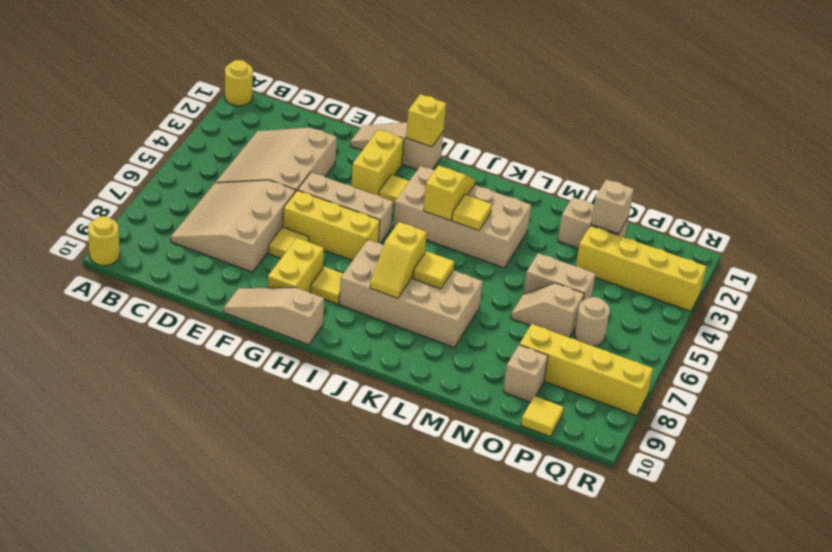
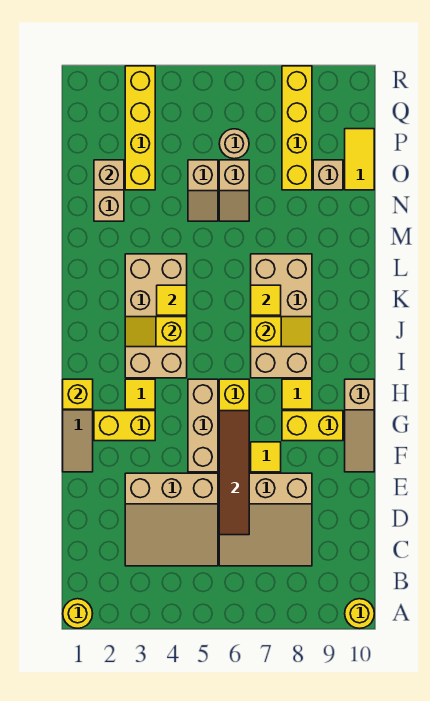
none -> brown 1x4 tile [219,411,249,535]
tan 1x2 brick [524,253,595,300] -> tan 1x2 slope [188,160,218,221]
yellow 1x1 tile [521,396,564,437] -> yellow 1x2 tile [345,129,374,190]

